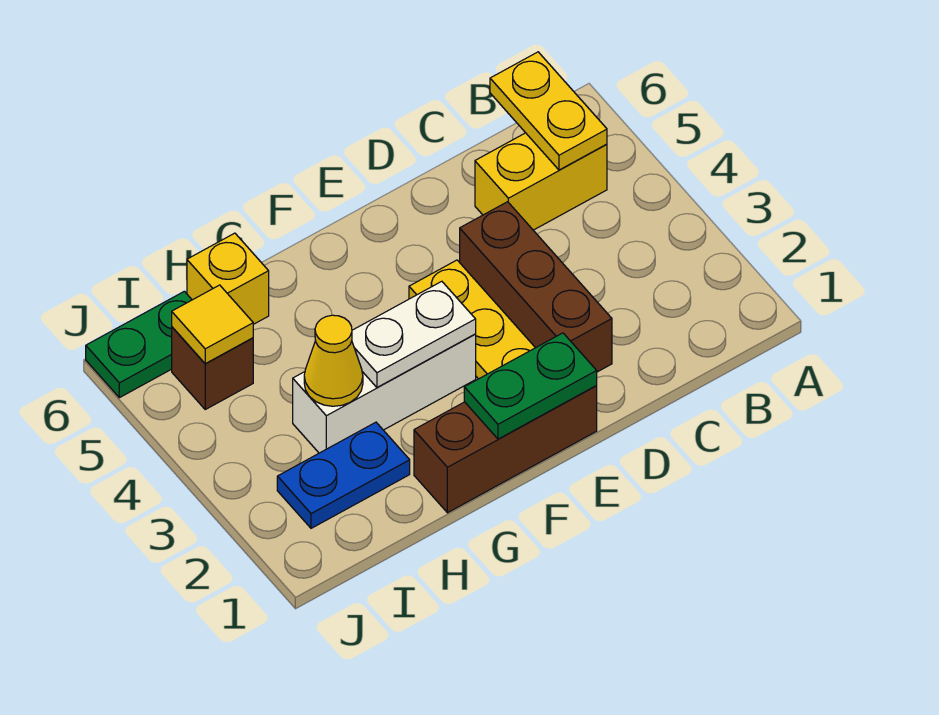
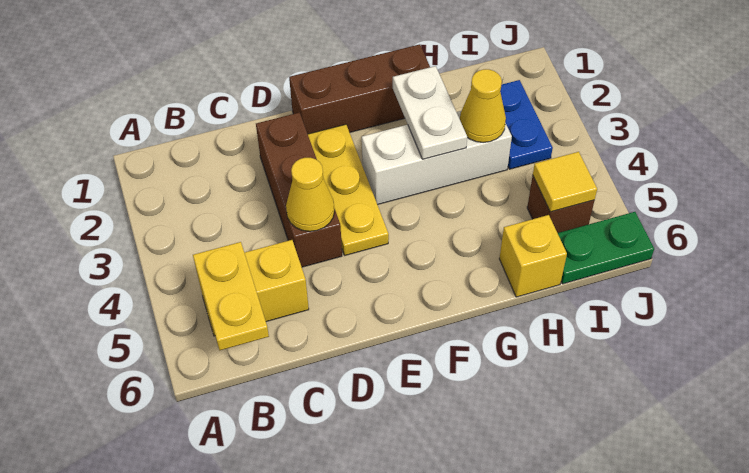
none -> yellow 1x1 cone [286,158,334,231]
green 1x2 plate [464,333,597,439] -> none
white 1x2 plate [352,281,476,387] -> white 1x2 plate turned to [393,66,467,159]
blue 1x2 plate [277,422,410,528] -> blue 1x2 plate turned to [500,80,553,169]

